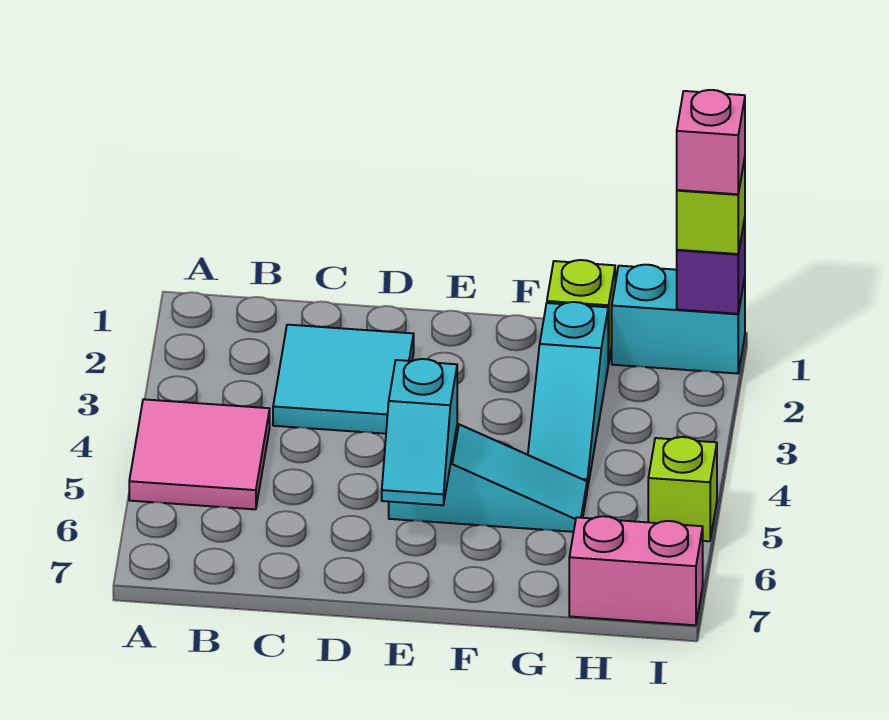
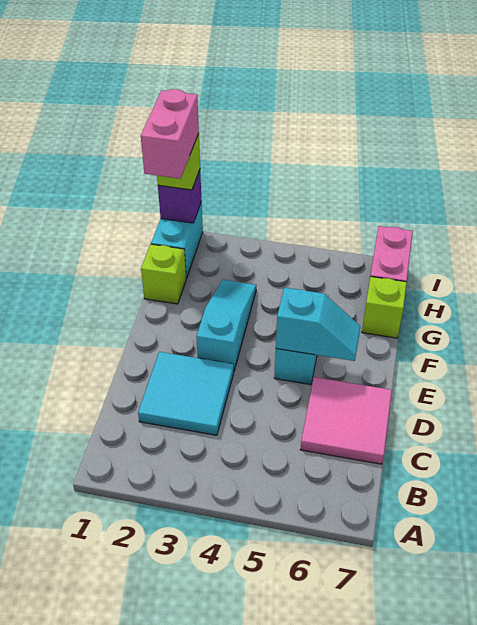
pink 2x2 tile [129,399,270,509] -> pink 2x2 tile moved to [300,377,392,464]
cyan 1x3 slope [528,302,608,490] -> cyan 1x3 slope turned to [196,280,256,371]
pink 1x1 brick [677,90,745,194] -> pink 1x2 brick [141,89,199,179]
lime 1x1 brick [648,437,717,541] -> lime 1x1 brick moved to [362,276,407,338]

